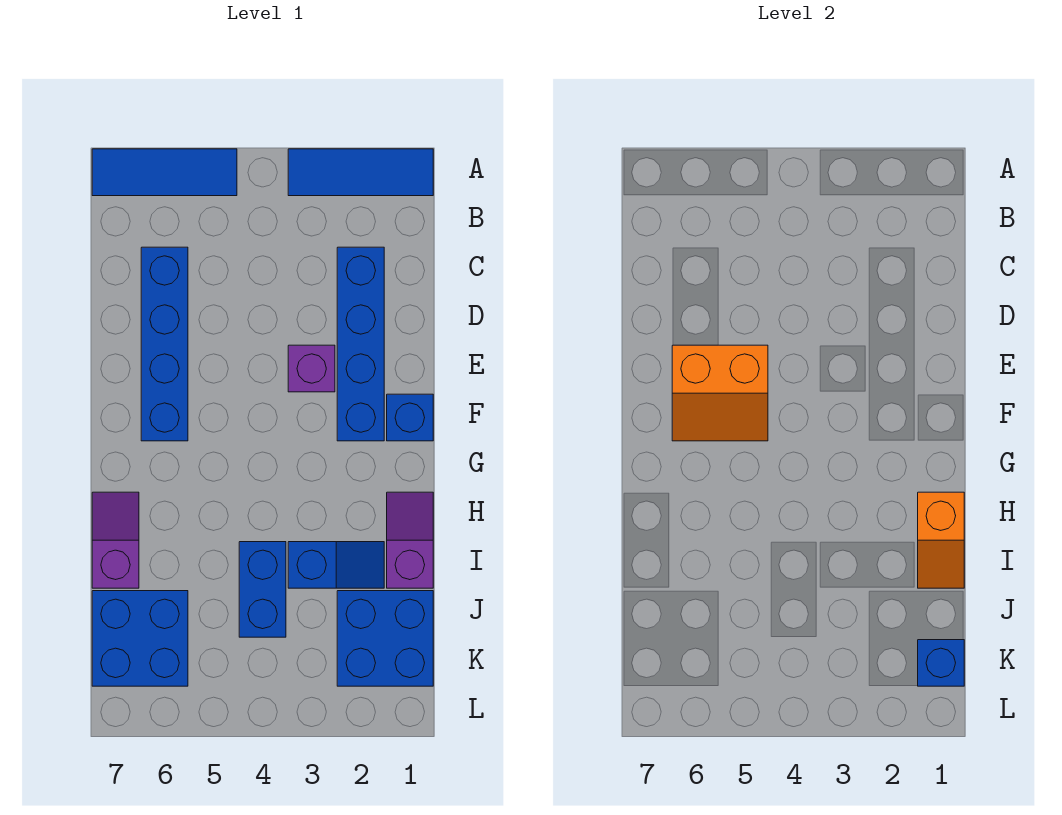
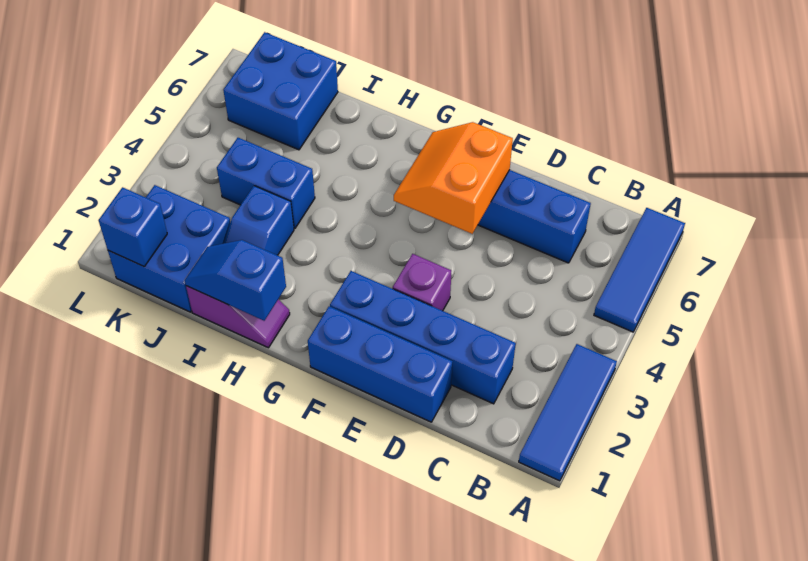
blue 1x1 brick [387,394,433,441] -> blue 1x3 brick [308,306,453,422]
orange 1x2 slope [918,492,964,588] -> blue 1x2 slope [185,240,286,321]
purple 1x2 slope [92,492,139,588] -> none

